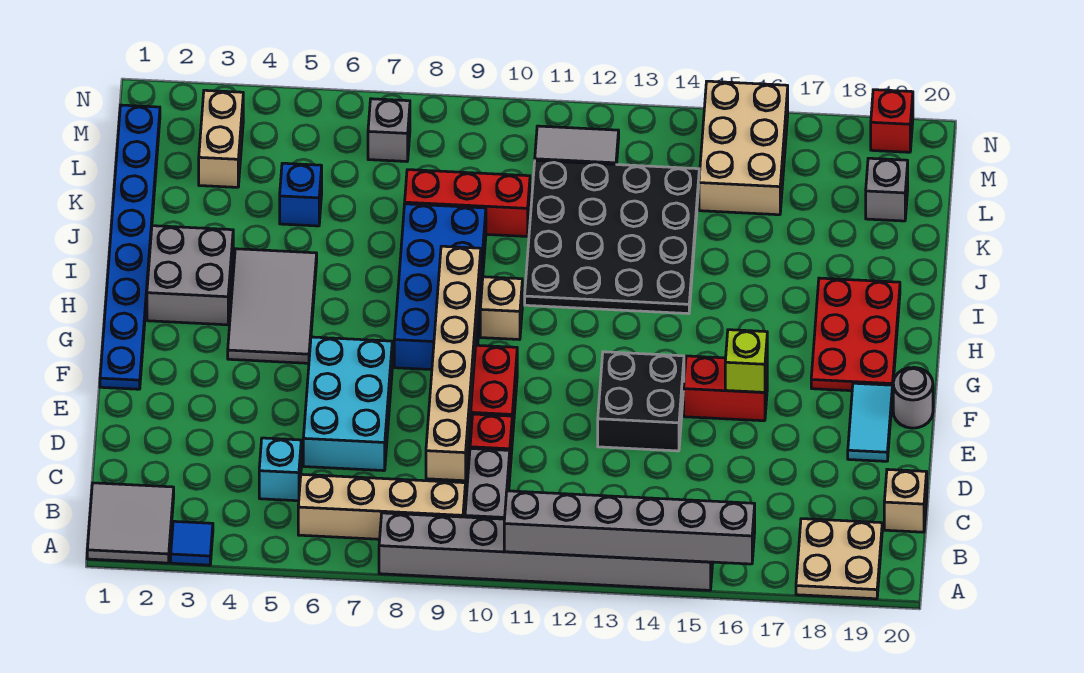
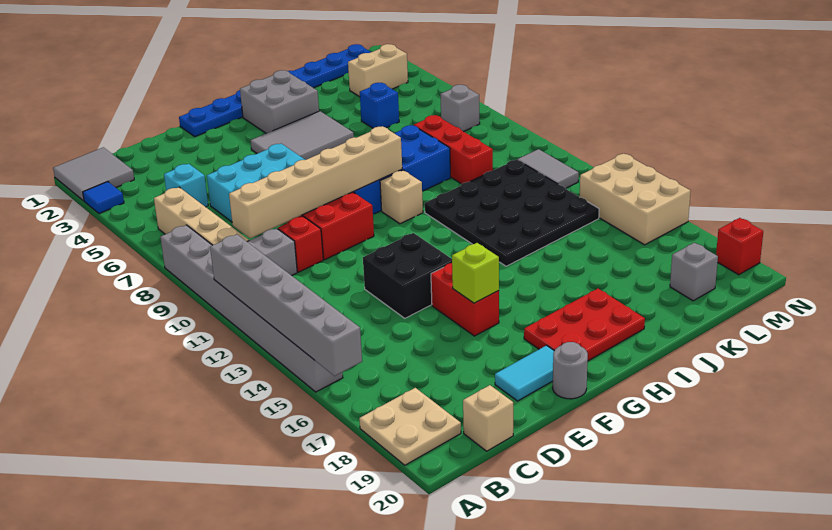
tan 2x3 brick [699,81,788,215] -> tan 2x3 brick turned to [580,154,691,245]

